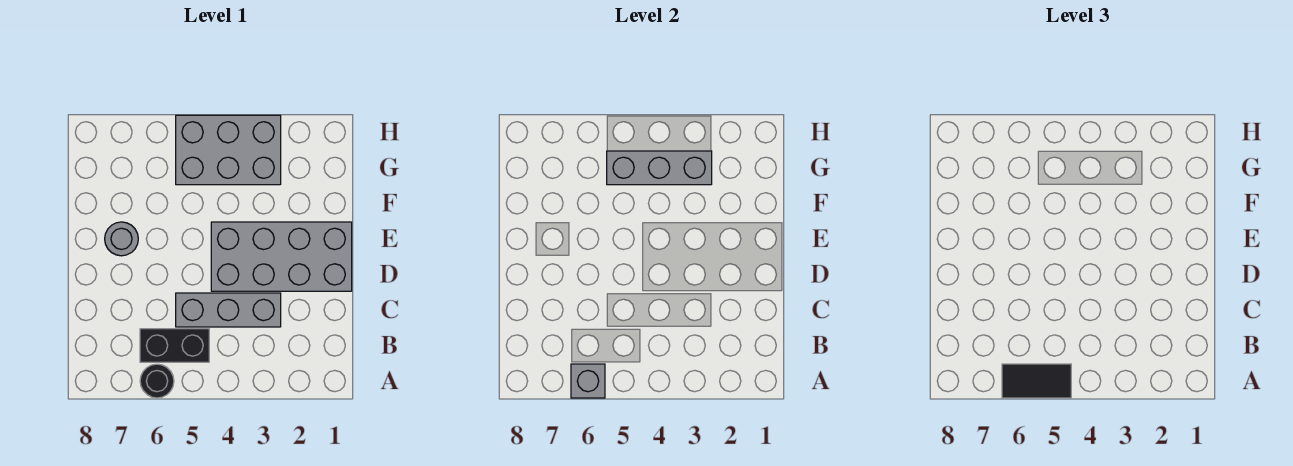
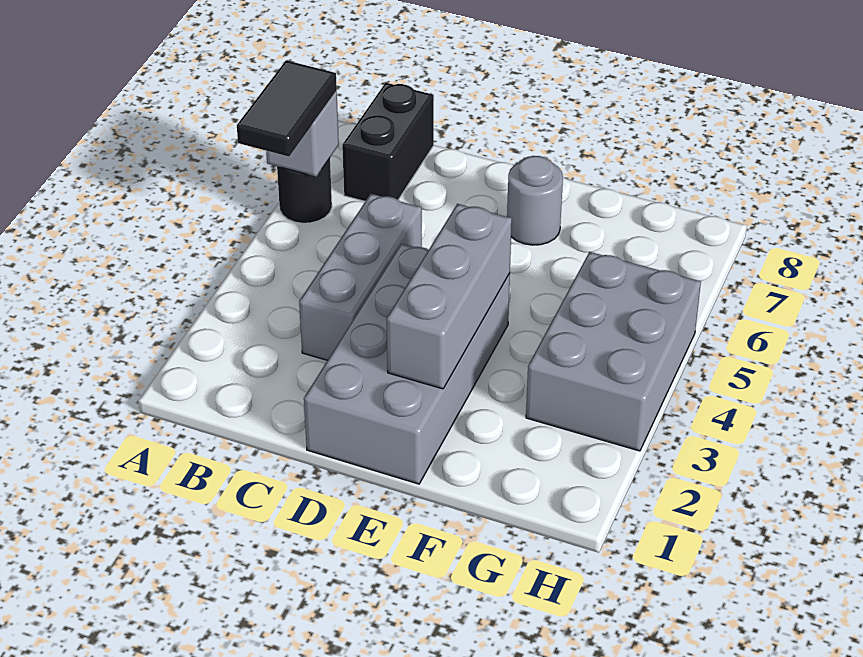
black 1x2 brick [140,329,209,362] -> black 1x2 brick moved to [342,83,434,201]
grey 1x3 brick [607,151,712,185] -> grey 1x3 brick moved to [387,204,512,389]

